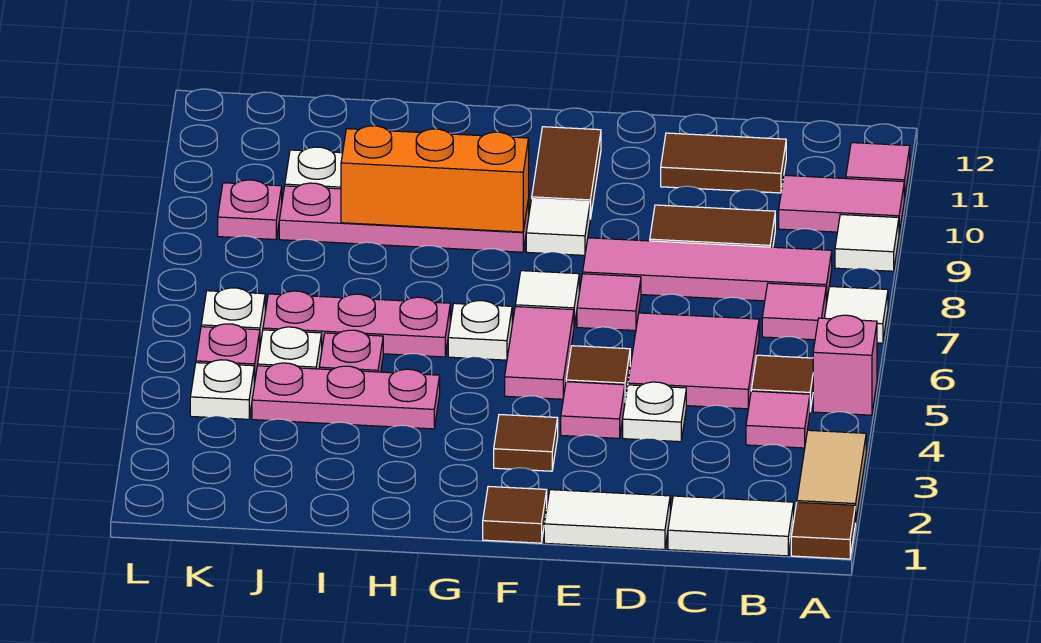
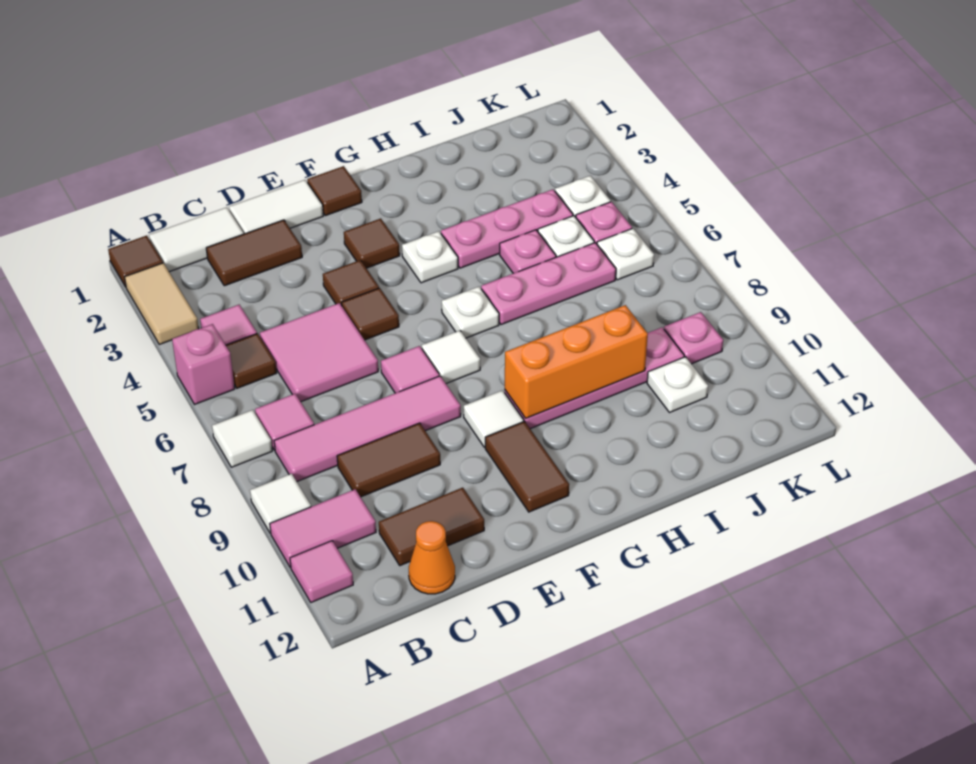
none -> brown 1x2 tile [206,220,302,286]
none -> orange 1x1 cone [409,521,455,594]
white 1x1 plate [623,382,686,442] -> white 1x1 plate moved to [402,231,458,283]
pink 1x1 tile [561,382,625,438] -> brown 1x1 tile [323,260,379,305]
pink 1x2 tile [505,307,574,399] -> none

